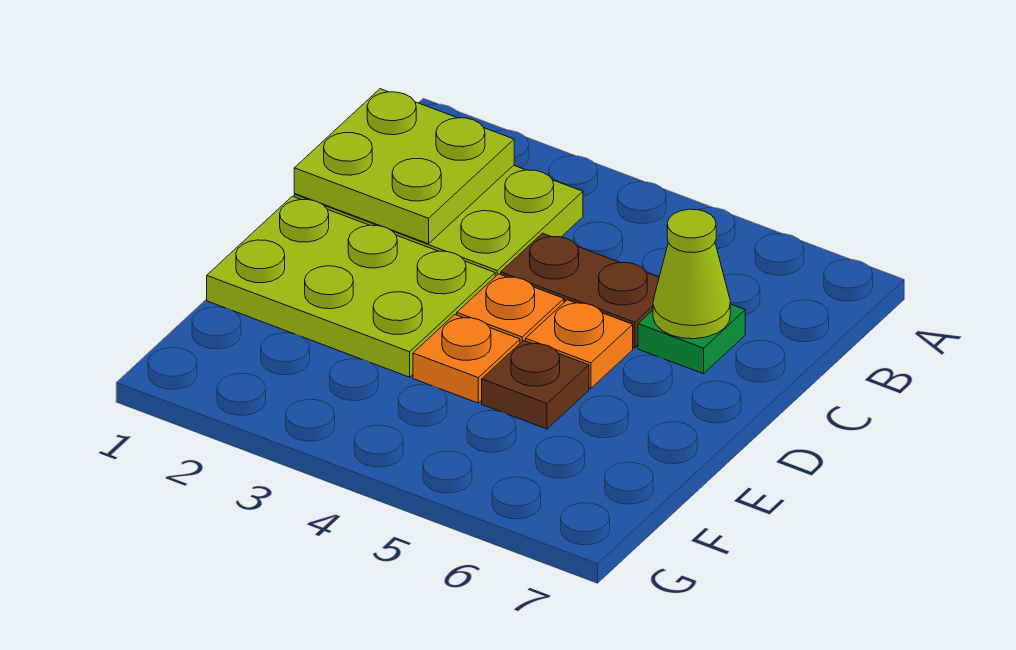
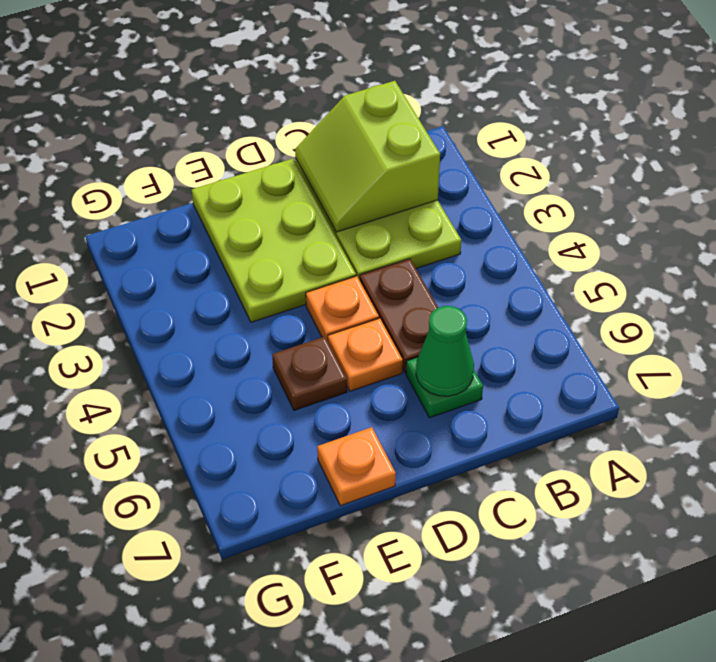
lime 2x2 plate [294,89,514,244] -> lime 2x2 slope [295,81,440,232]
lime 1x1 cone [653,209,730,339] -> green 1x1 cone [416,306,474,396]
orange 1x1 plate [413,315,520,403] -> orange 1x1 plate moved to [317,427,396,506]

